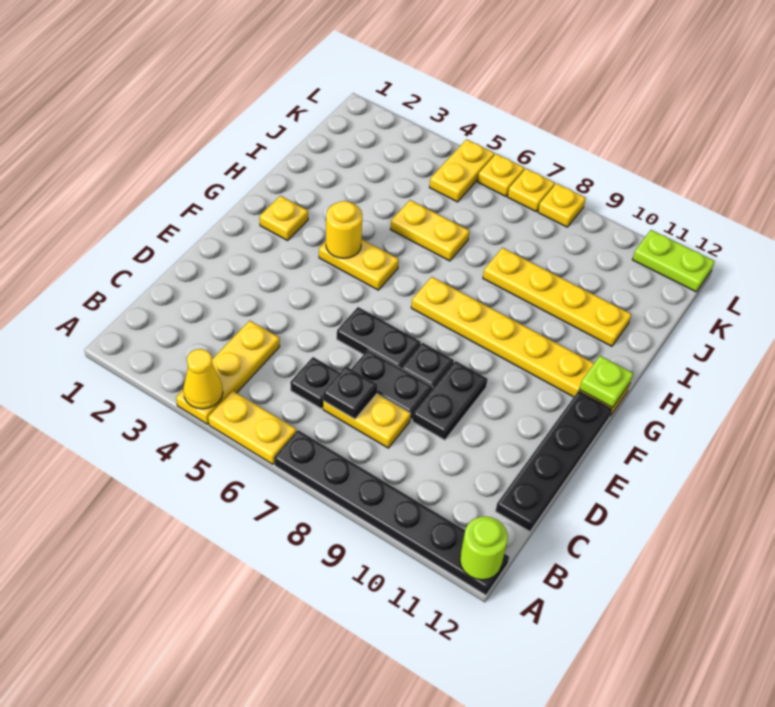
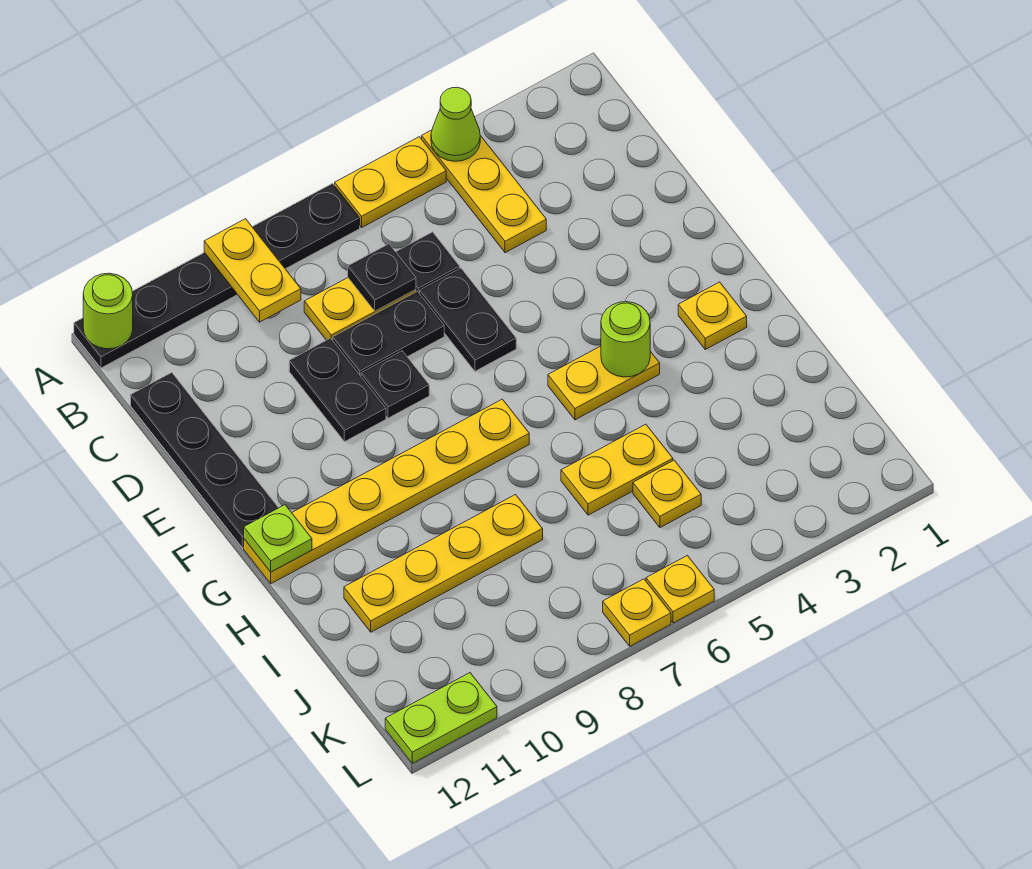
yellow 1x1 cone [183,349,223,409] -> lime 1x1 cone [431,87,480,161]
black 1x2 plate [337,307,421,368] -> black 1x2 plate turned to [420,268,516,371]
yellow 1x1 round brick [326,201,362,258] -> lime 1x1 round brick [601,302,650,377]
yellow 1x2 plate [429,139,495,202] -> yellow 1x2 plate moved to [204,219,301,322]
yellow 1x1 plate [538,183,586,227] -> yellow 1x1 plate moved to [633,460,701,528]

